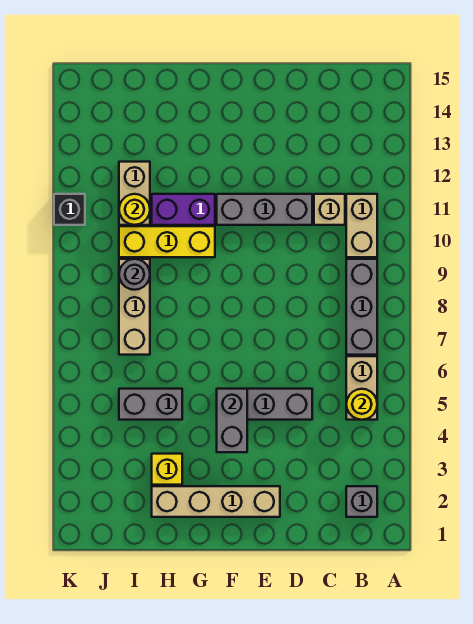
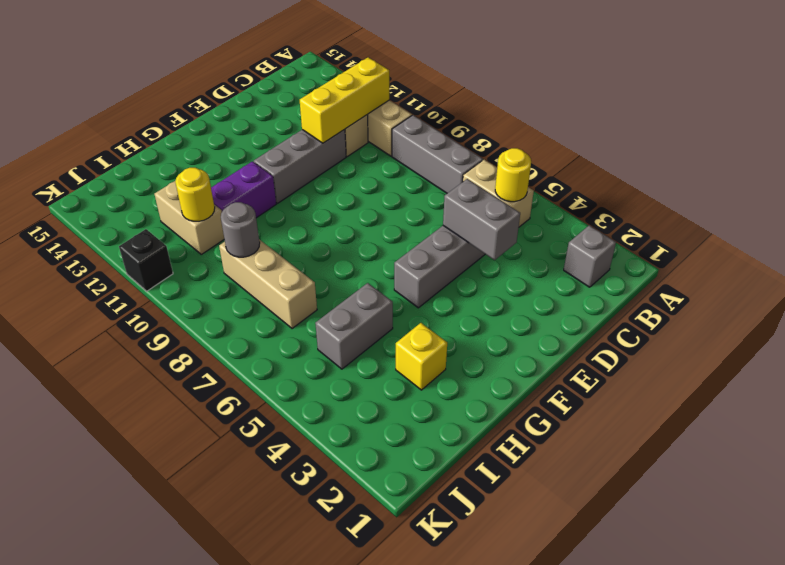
tan 1x4 brick [152,486,280,517] -> none
grey 1x2 brick [217,389,247,452] -> grey 1x2 brick moved to [443,179,520,260]
yellow 1x3 brick [119,226,215,257] -> yellow 1x3 brick moved to [300,57,389,143]

